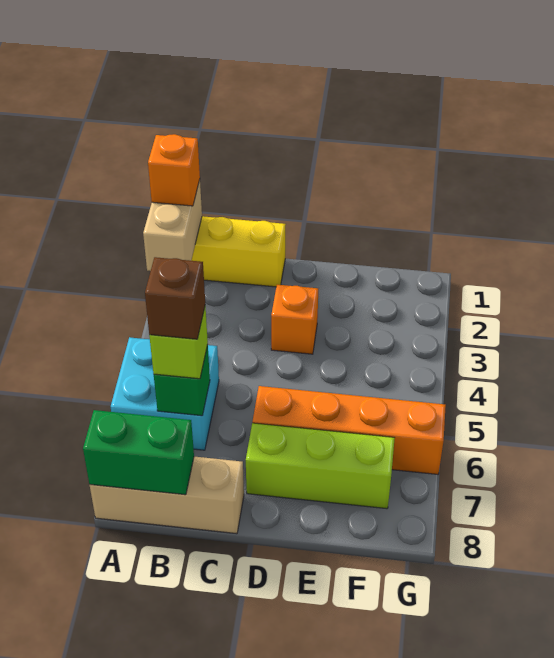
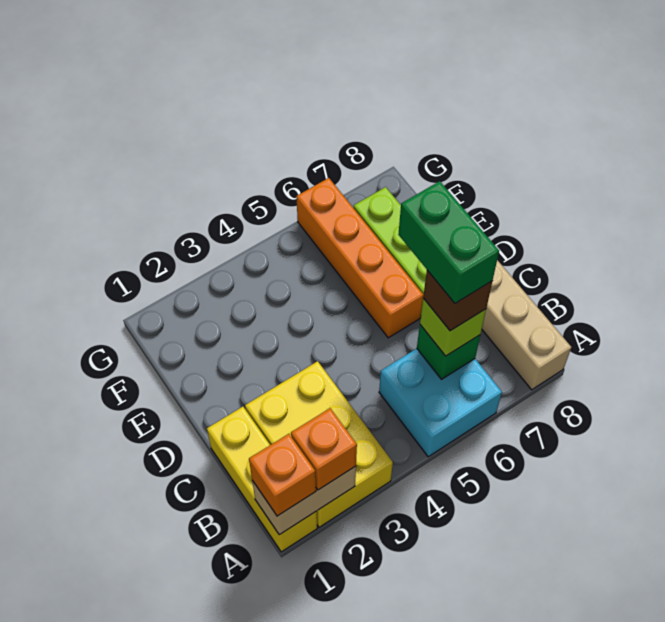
none -> yellow 2x3 brick [245,361,393,527]
green 1x2 brick [83,410,194,495] -> green 1x2 brick moved to [398,181,499,303]
orange 1x1 brick [271,285,318,354] -> orange 1x1 brick moved to [291,408,357,490]

